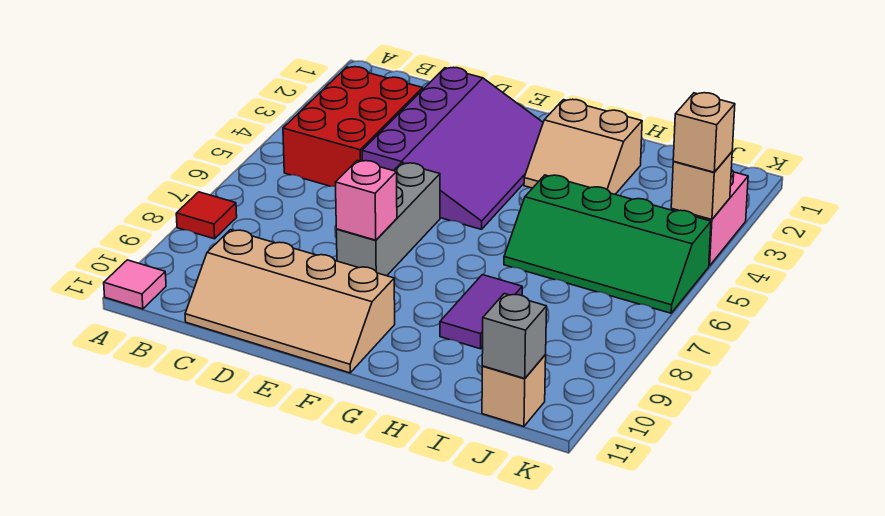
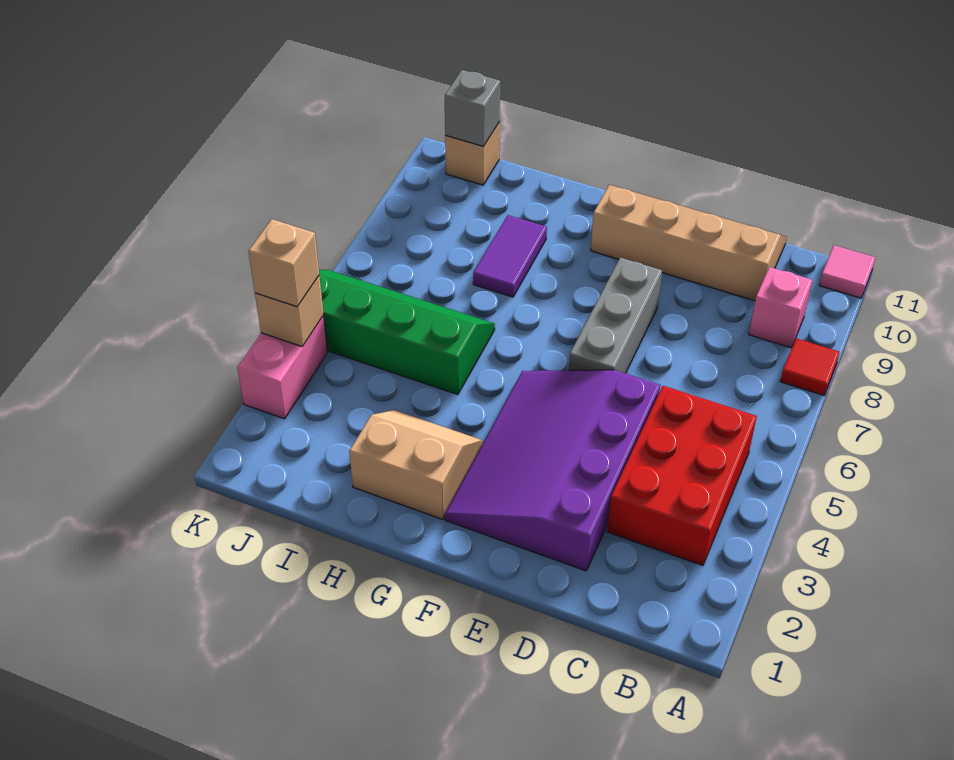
pink 1x1 brick [336,161,397,240] -> pink 1x1 brick moved to [749,267,812,348]

